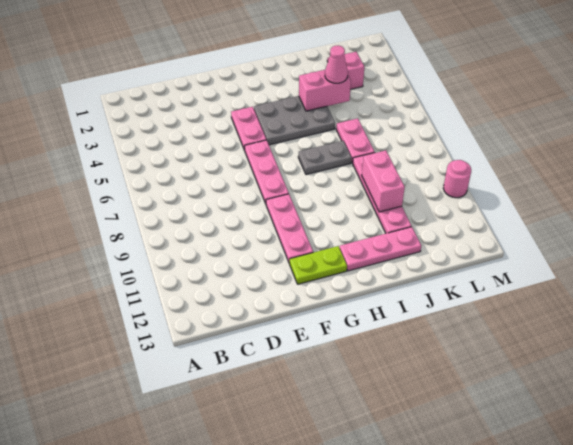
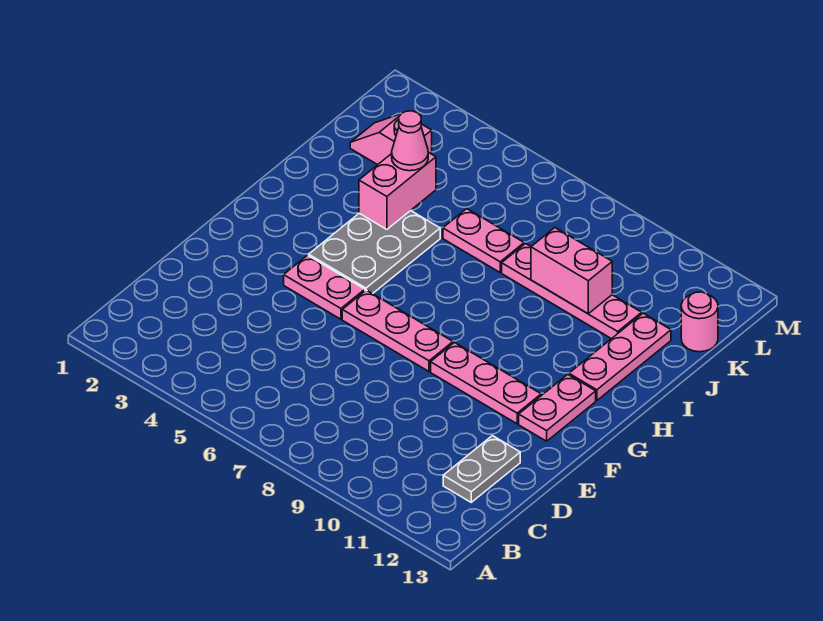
lime 1x2 plate [289,246,347,284] -> pink 1x2 plate [519,374,596,441]
grey 1x2 plate [298,141,352,175] -> grey 1x2 plate moved to [443,436,520,502]
pink 1x1 round brick [443,160,471,198] -> pink 1x1 round brick moved to [681,292,718,352]

